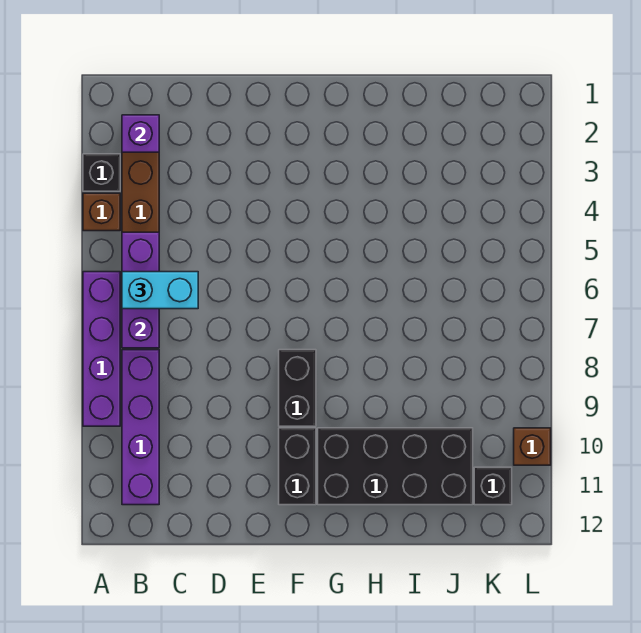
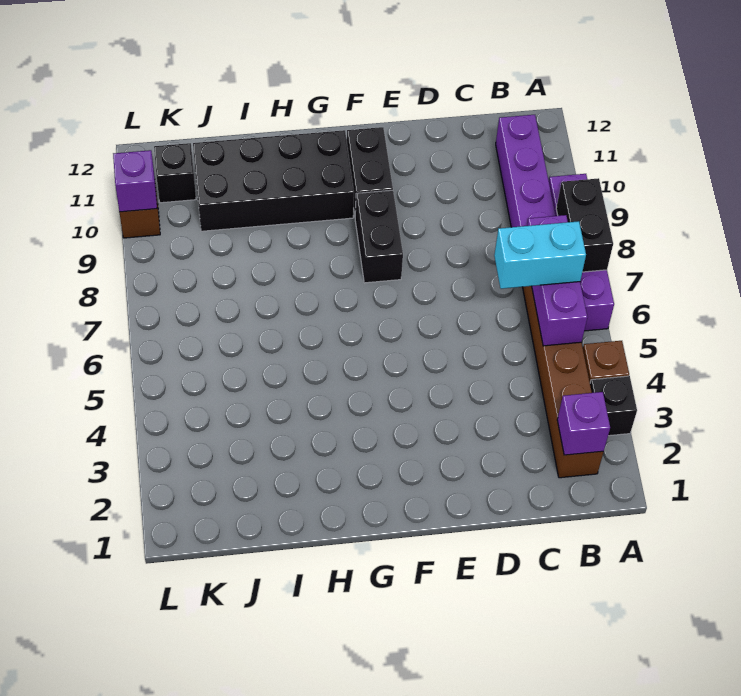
none -> black 1x2 brick [556,178,613,272]
none -> purple 1x1 brick [113,150,157,212]

